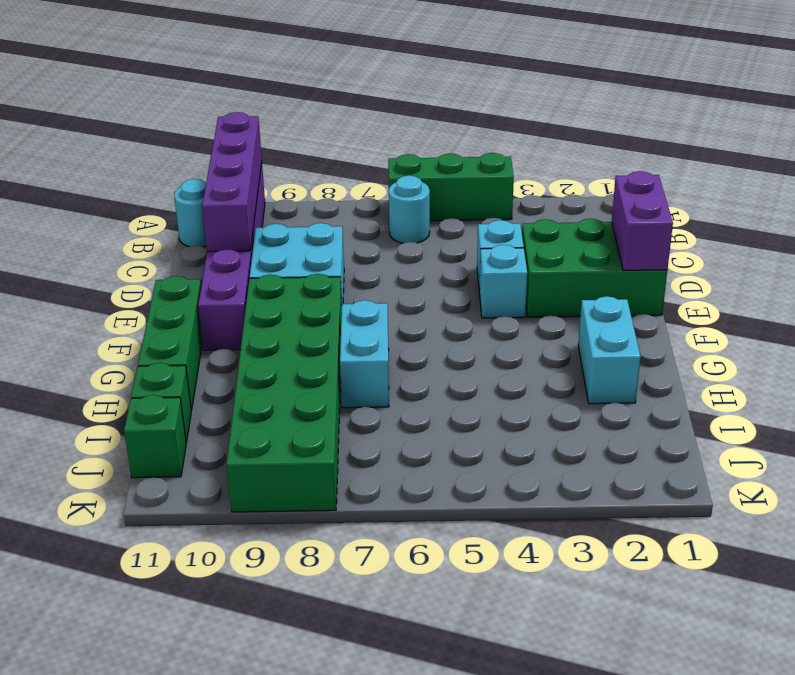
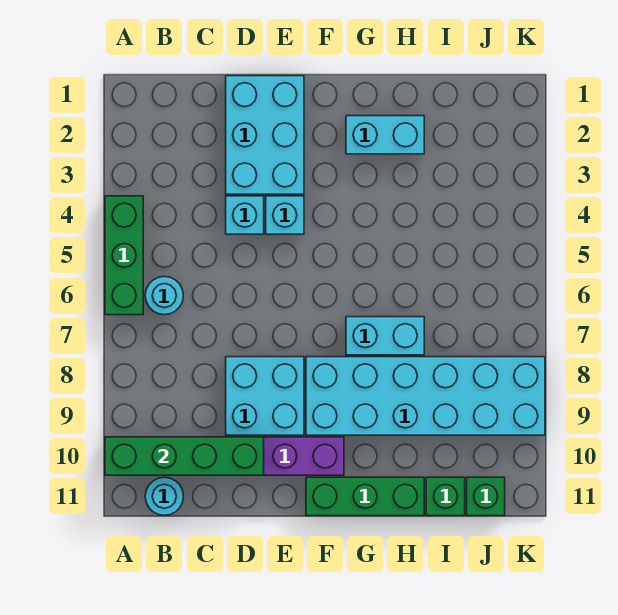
purple 1x4 brick [202,112,262,252] -> green 1x4 brick [105,437,264,475]
green 2x3 brick [522,219,667,317] -> cyan 2x3 brick [226,76,304,194]
purple 1x2 brick [612,171,673,271] -> none
green 2x6 brick [226,274,342,512] -> cyan 2x6 brick [306,357,545,435]

